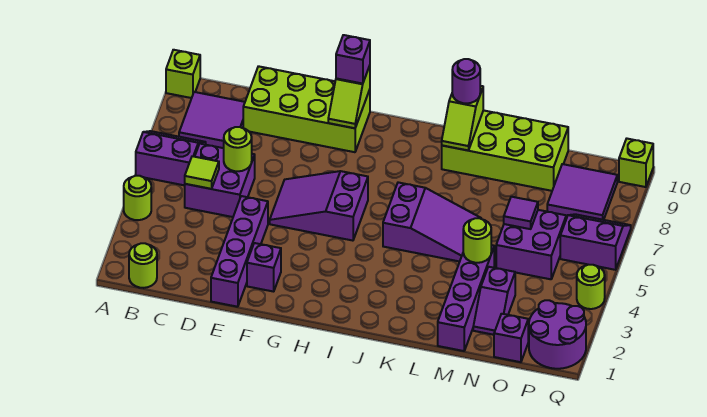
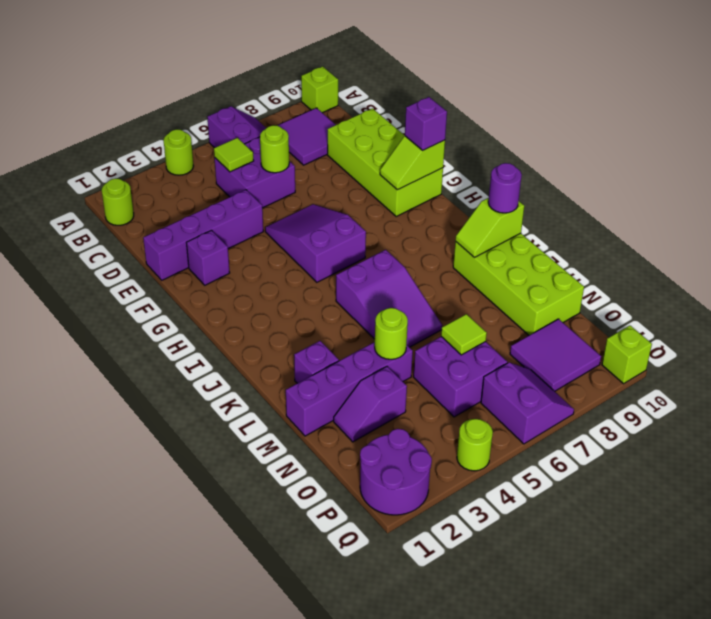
purple 1x1 tile [504,197,538,229] -> lime 1x1 tile [441,314,487,355]
purple 1x1 brick [494,314,528,362] -> purple 1x1 brick moved to [294,341,339,383]

